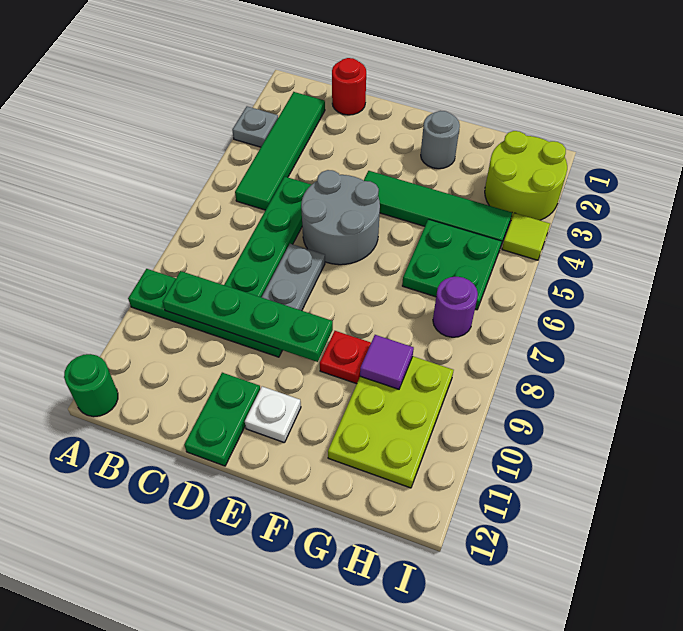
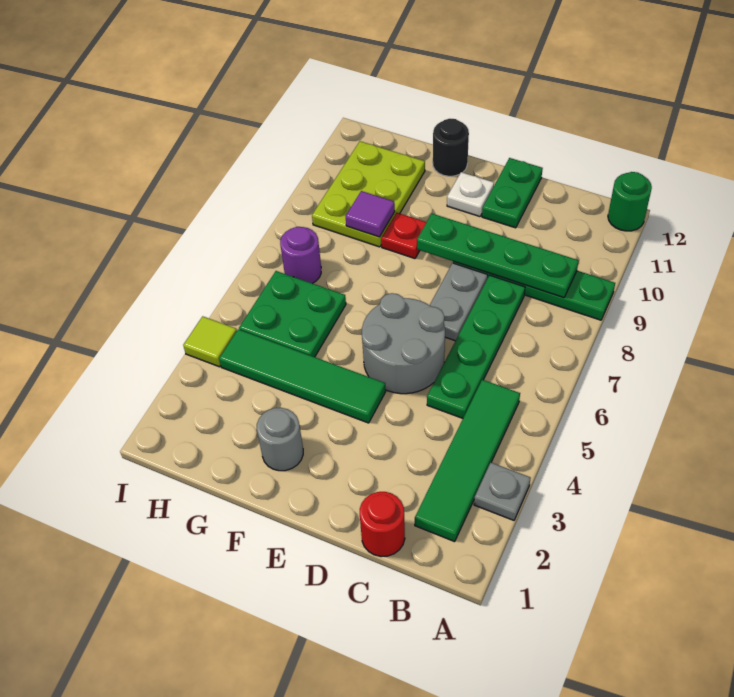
none -> black 1x1 round brick [433,119,469,176]
lime 2x2 round brick [485,131,567,220] -> none

